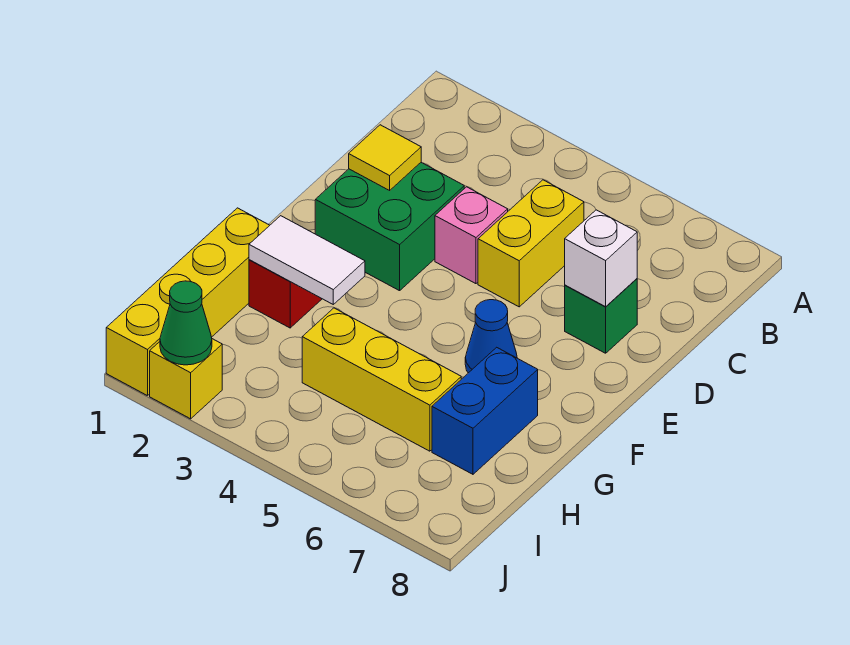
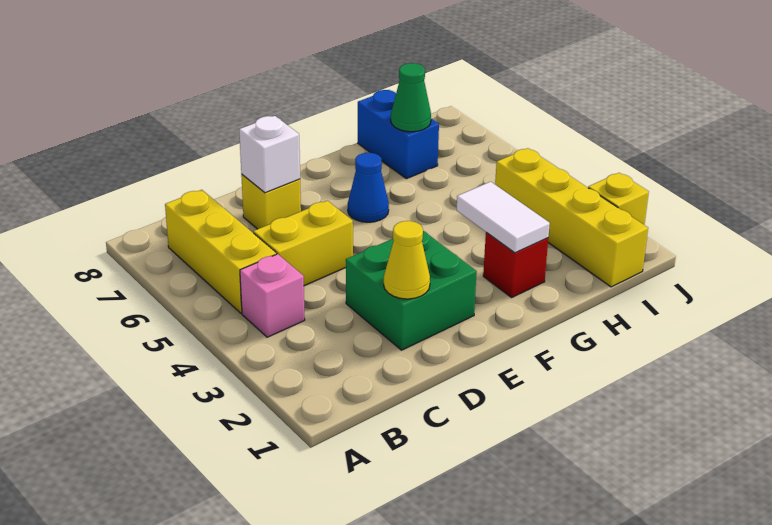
yellow 1x1 tile [349,125,421,190] -> yellow 1x1 cone [384,221,430,299]
pink 1x1 brick [435,187,508,284] -> pink 1x1 brick moved to [240,254,305,337]
green 1x1 brick [565,279,637,353] -> yellow 1x1 brick [241,175,301,229]
yellow 1x4 brick [106,208,270,396] -> yellow 1x4 brick turned to [495,148,648,287]
blue 1x2 brick [432,347,538,474] -> blue 1x2 brick turned to [358,90,439,179]
yellow 1x3 brick [302,308,461,451] -> yellow 1x3 brick moved to [165,190,276,313]
green 1x1 cone [160,281,212,365] -> green 1x1 cone moved to [391,63,431,132]

